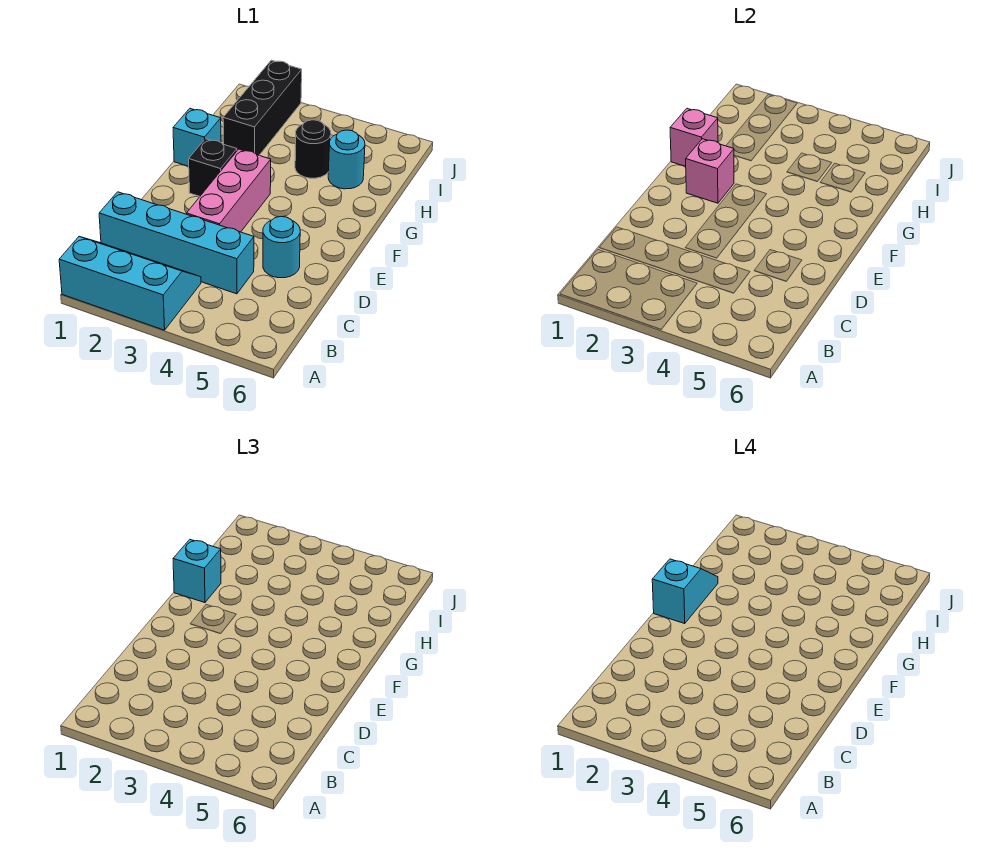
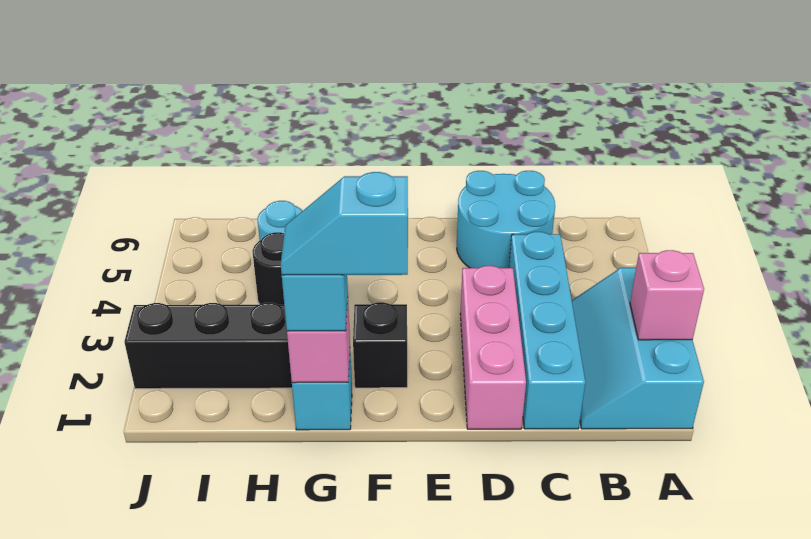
pink 1x3 brick [187,149,271,232] -> pink 1x3 brick turned to [460,266,526,429]
cyan 1x1 round brick [263,217,300,278] -> cyan 2x2 round brick [457,171,555,268]
pink 1x1 brick [686,139,734,203] -> pink 1x1 brick moved to [630,250,704,340]

